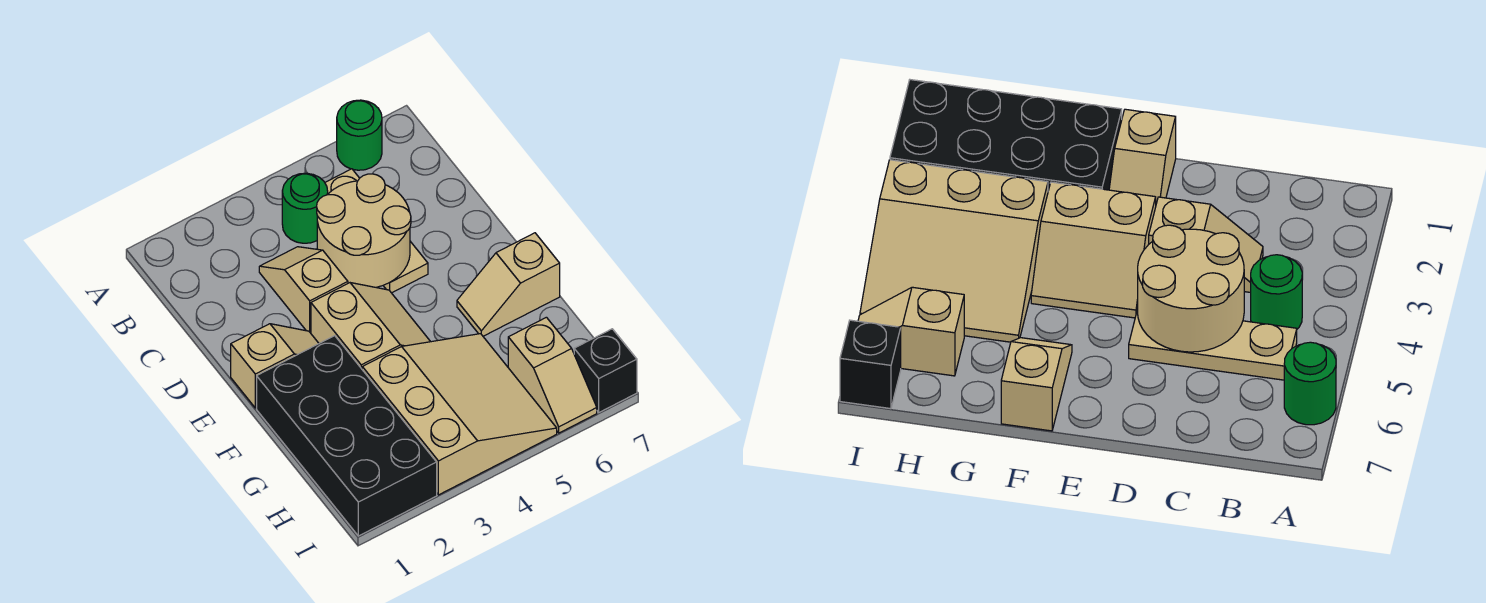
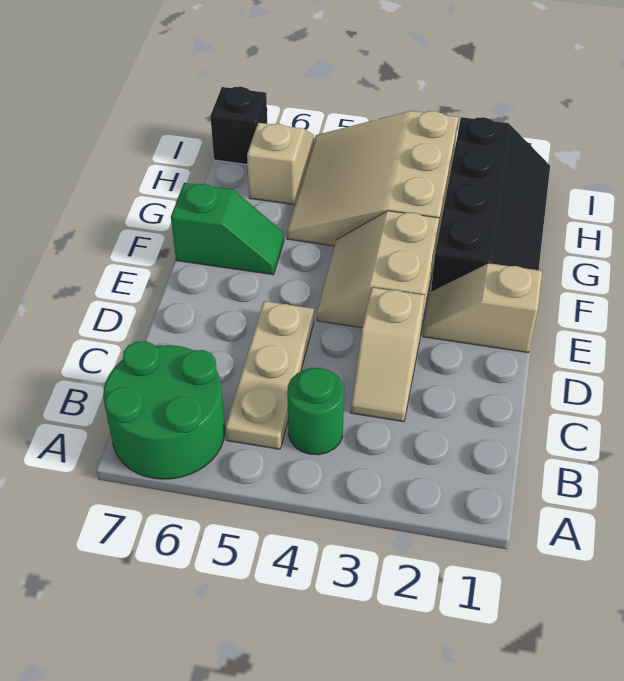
green 1x1 round brick [337,100,382,170] -> green 2x2 round brick [103,341,225,479]
tan 2x2 round brick [317,174,411,287] -> none
black 2x4 brick [257,336,437,536] -> black 2x4 slope [431,117,550,291]
tan 1x2 slope [457,233,560,336] -> green 1x2 slope [171,183,284,275]

